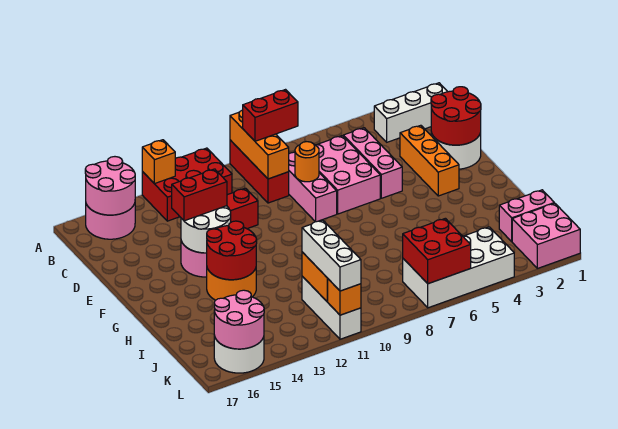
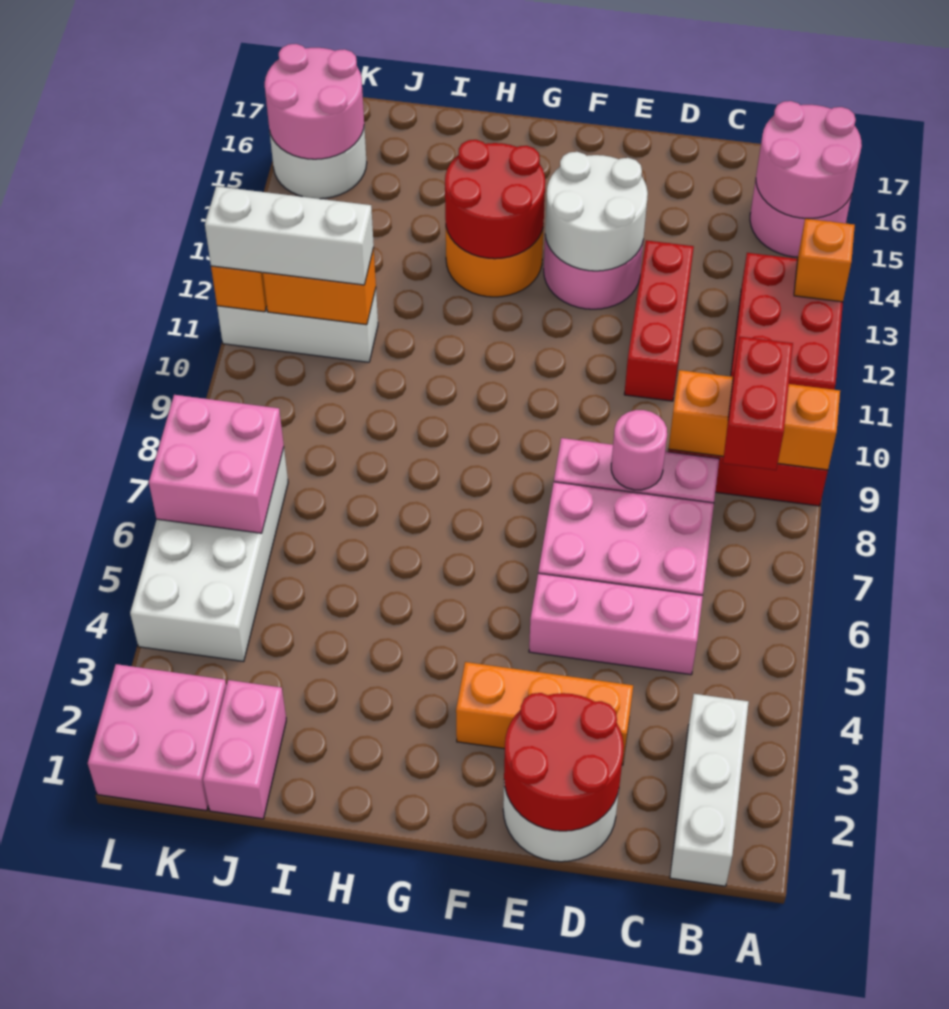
orange 1x1 round brick [295,142,319,182] -> pink 1x1 round brick [611,410,667,490]
red 1x2 brick [172,169,227,221] -> none
red 2x2 brick [403,218,471,284] -> pink 2x2 brick [149,395,284,533]

